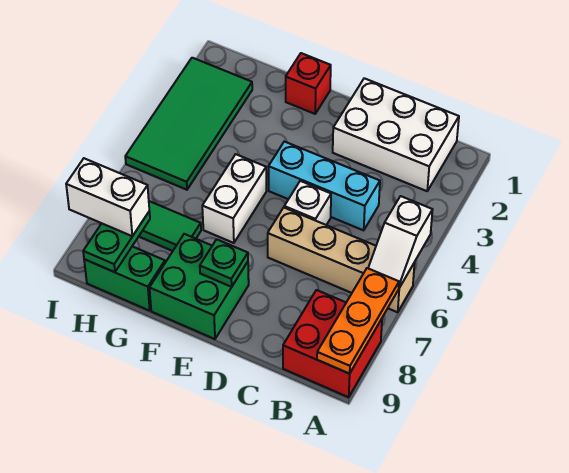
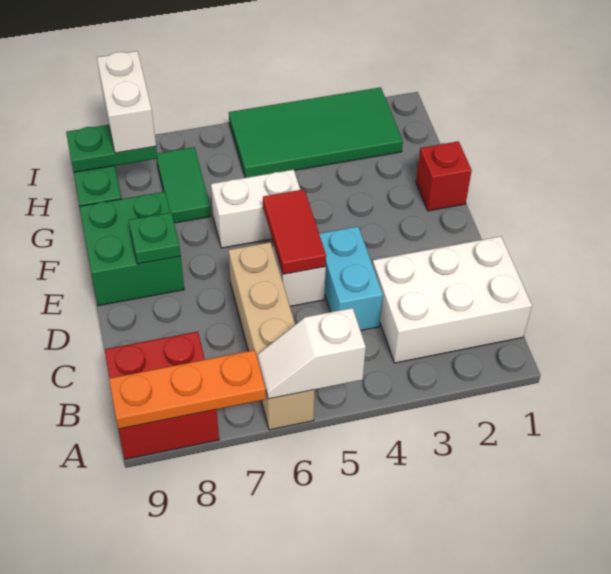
white 2x3 brick [333,78,459,191] -> white 2x3 brick turned to [372,236,532,363]
cyan 1x3 brick [268,141,380,230] -> cyan 1x2 brick [319,226,383,331]
none -> red 1x2 tile [263,189,326,274]

